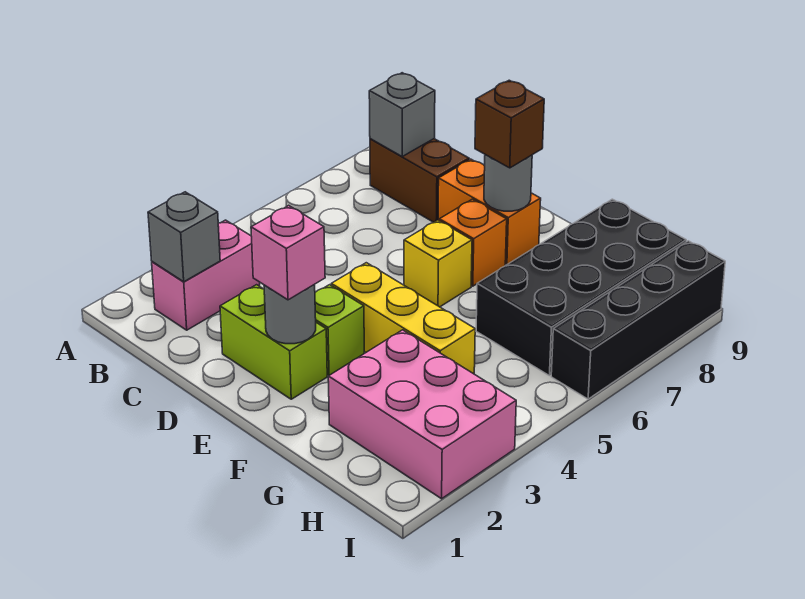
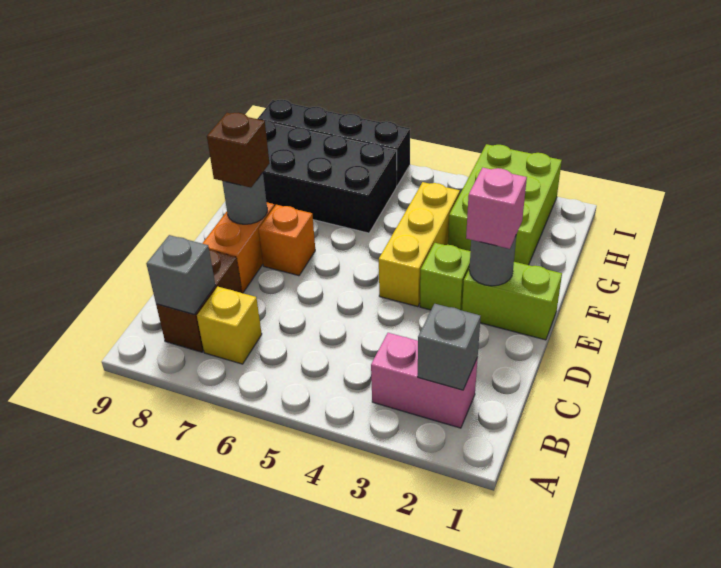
lime 1x2 brick [220,285,327,399] -> lime 1x2 brick turned to [462,262,562,340]
yellow 1x1 brick [404,220,472,307] -> yellow 1x1 brick moved to [197,287,262,364]
pink 2x3 brick [328,330,516,499] -> lime 2x3 brick [448,144,562,265]

